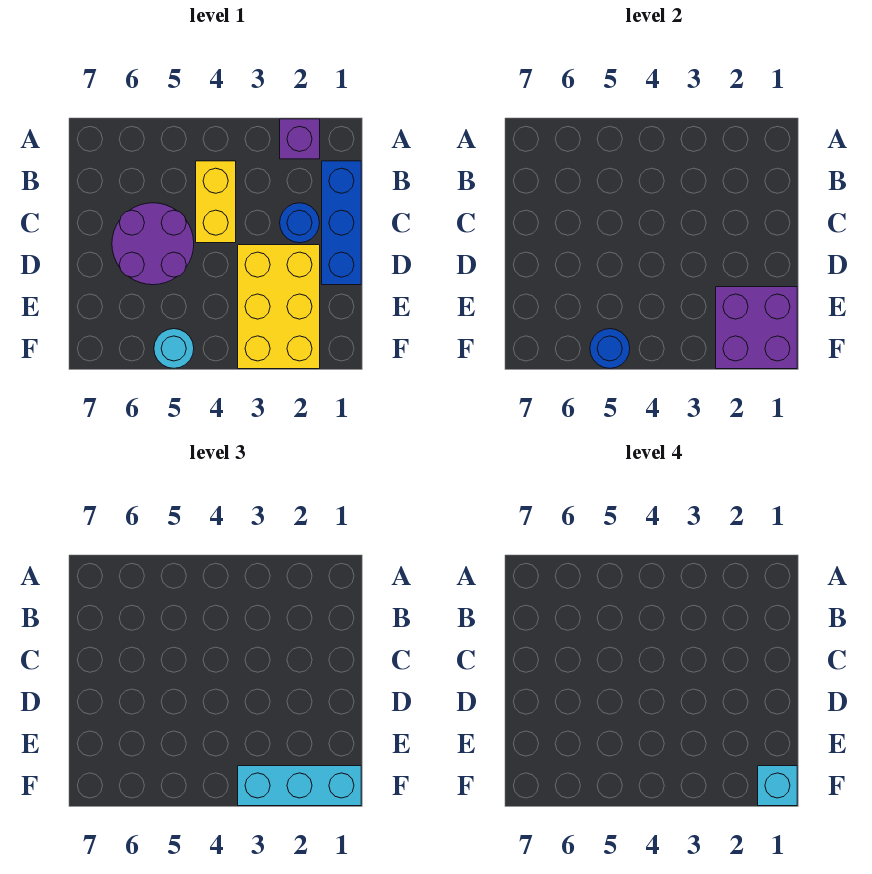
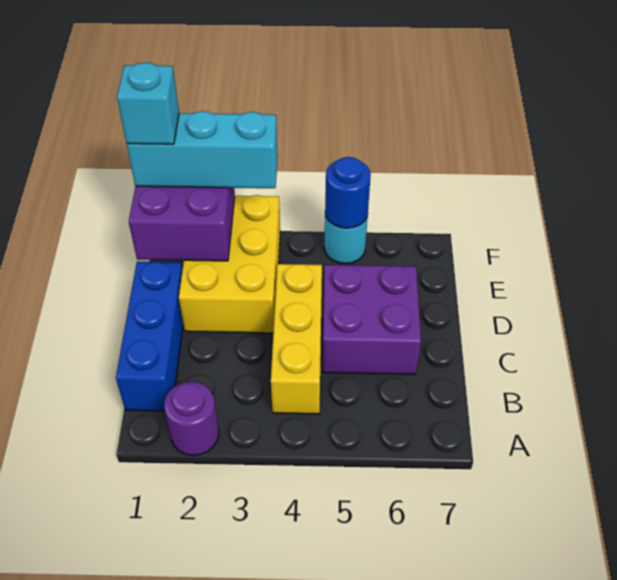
purple 1x1 brick [280,119,320,159] -> purple 1x1 round brick [164,382,219,455]
yellow 1x2 brick [196,161,236,243] -> yellow 1x3 brick [271,264,322,414]
blue 1x1 round brick [280,203,320,243] -> none
purple 2x2 round brick [112,203,194,285] -> purple 2x2 brick [323,265,421,374]

